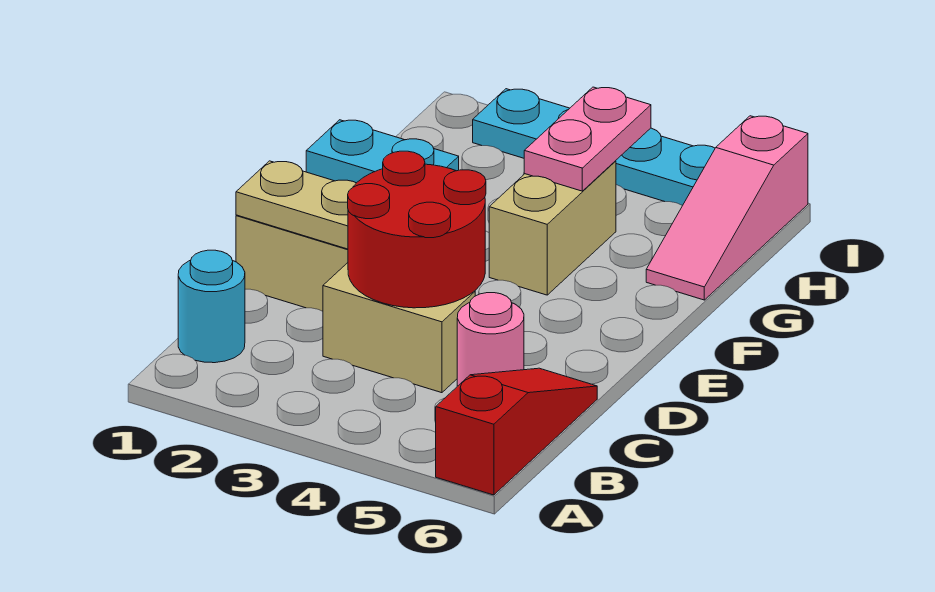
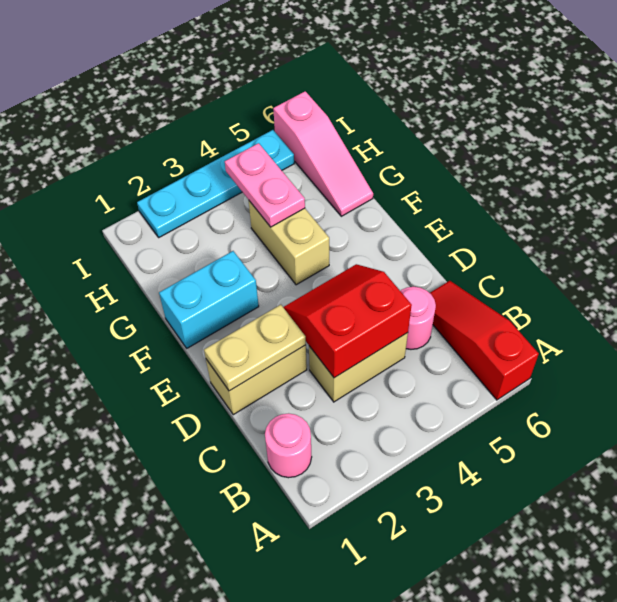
cyan 1x1 round brick [178,250,245,363] -> pink 1x1 round brick [265,413,312,478]
red 2x2 round brick [348,151,486,308] -> red 2x2 slope [283,264,412,378]

